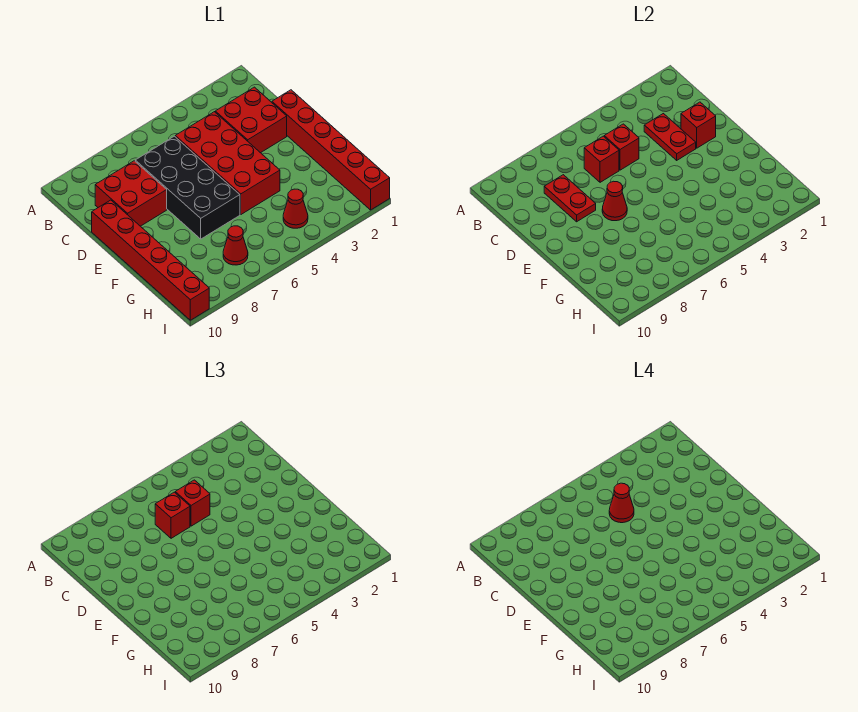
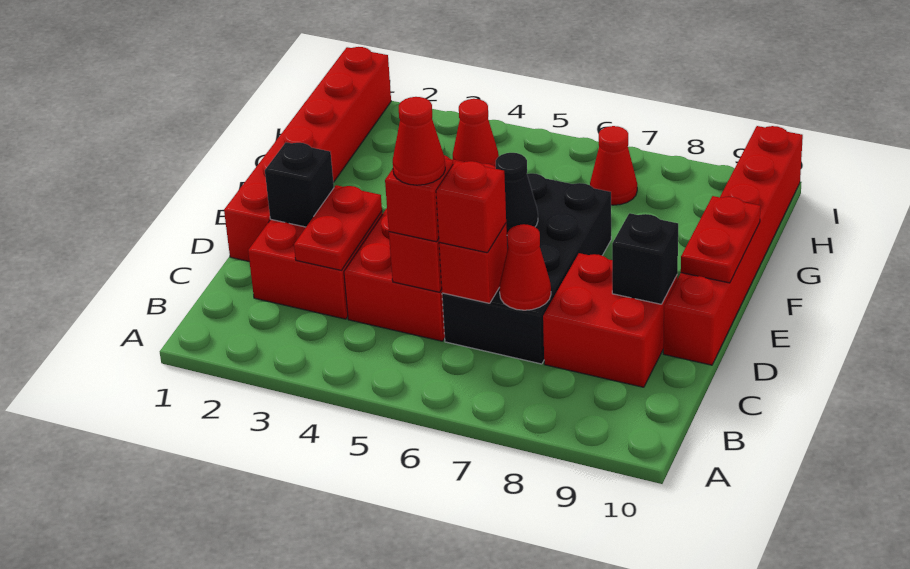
red 1x2 plate [544,175,596,222] -> red 1x2 plate moved to [681,196,761,283]
red 1x1 brick [681,102,716,148] -> black 1x1 brick [265,142,334,227]
none -> black 1x1 brick [612,213,678,304]
none -> black 1x1 cone [496,153,538,233]
red 1x1 cone [602,181,627,221] -> red 1x1 cone moved to [499,224,551,310]

